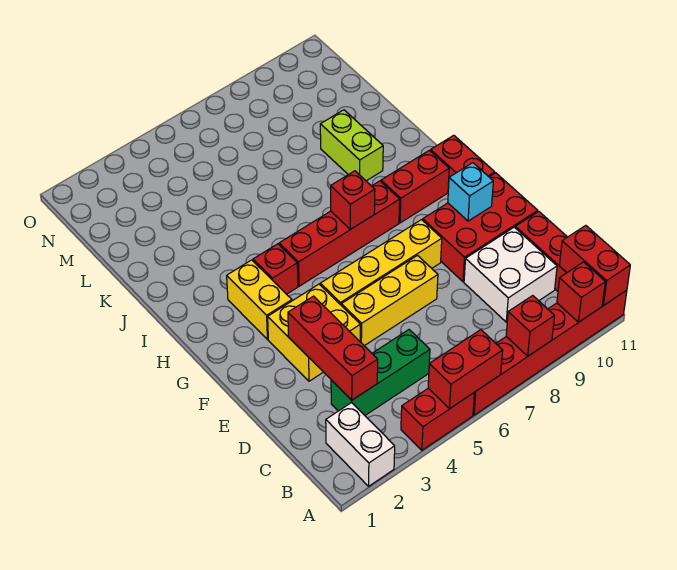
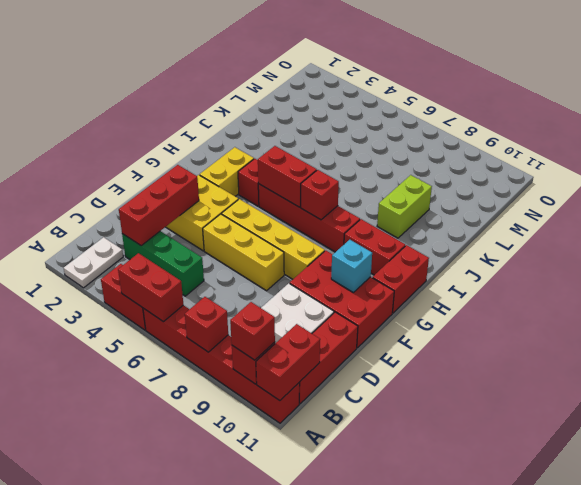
white 1x2 brick [326,403,395,486] -> white 1x2 plate [64,237,123,288]
none -> red 1x1 brick [230,302,275,360]
none -> red 1x2 brick [258,146,317,207]

